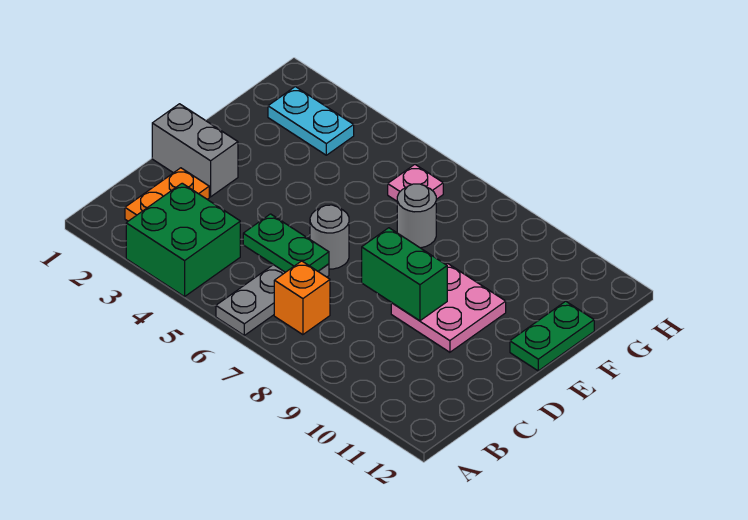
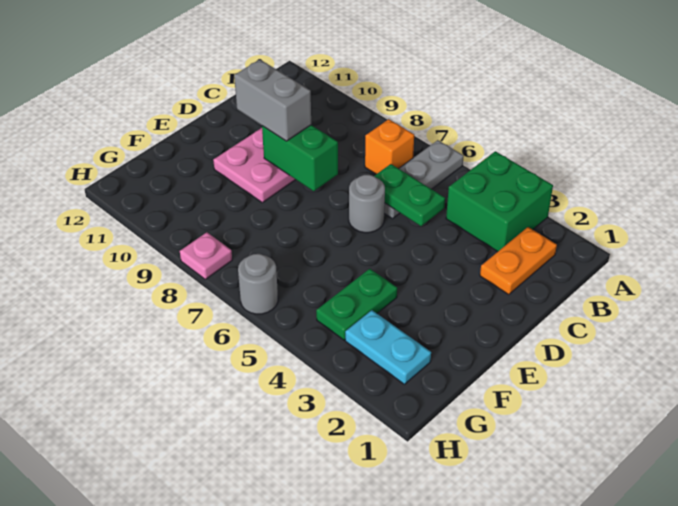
grey 1x2 brick [152,104,238,197] -> grey 1x2 brick moved to [234,59,311,141]
green 1x2 plate [510,301,594,371] -> green 1x2 plate moved to [316,269,397,340]
grey 1x1 round brick [397,184,436,248] -> grey 1x1 round brick moved to [238,254,278,314]
pink 1x1 plate [388,165,443,201] -> pink 1x1 plate moved to [180,232,232,279]

